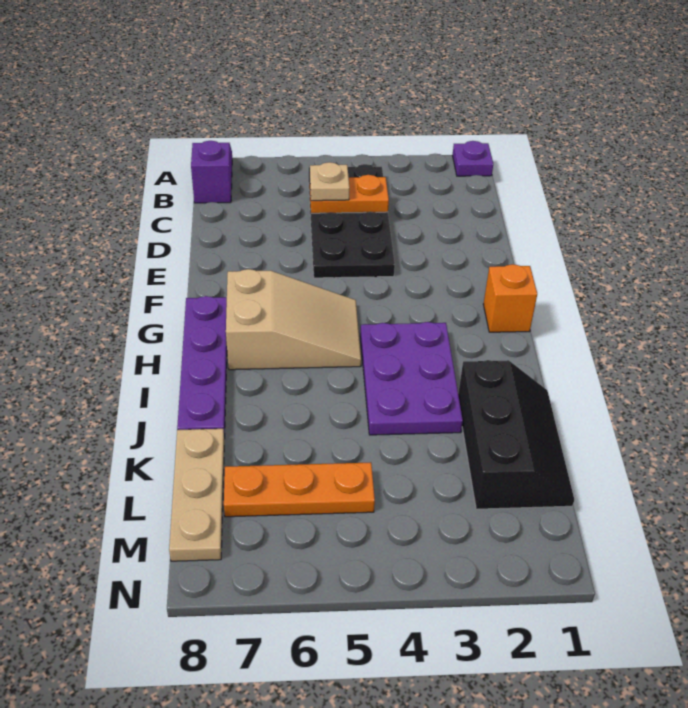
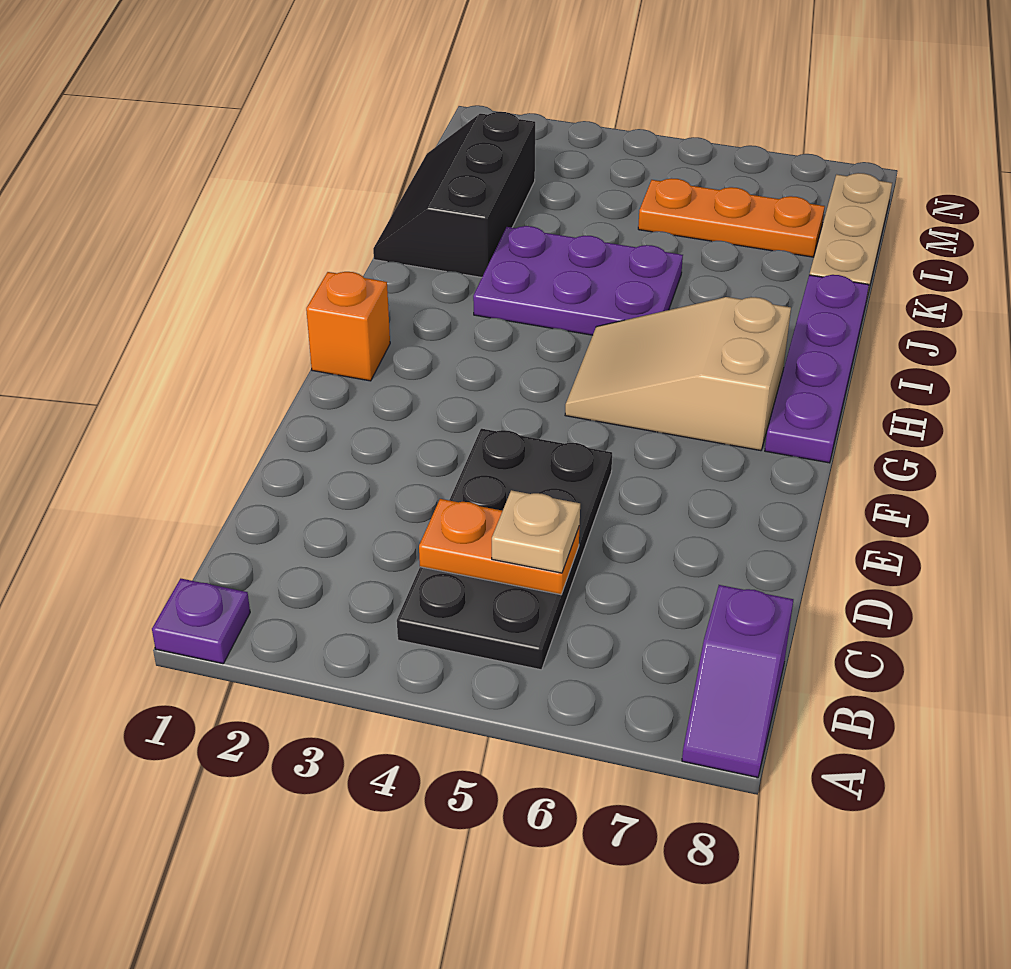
purple 2x3 plate [360,322,463,435] -> purple 2x3 plate turned to [473,226,683,335]

